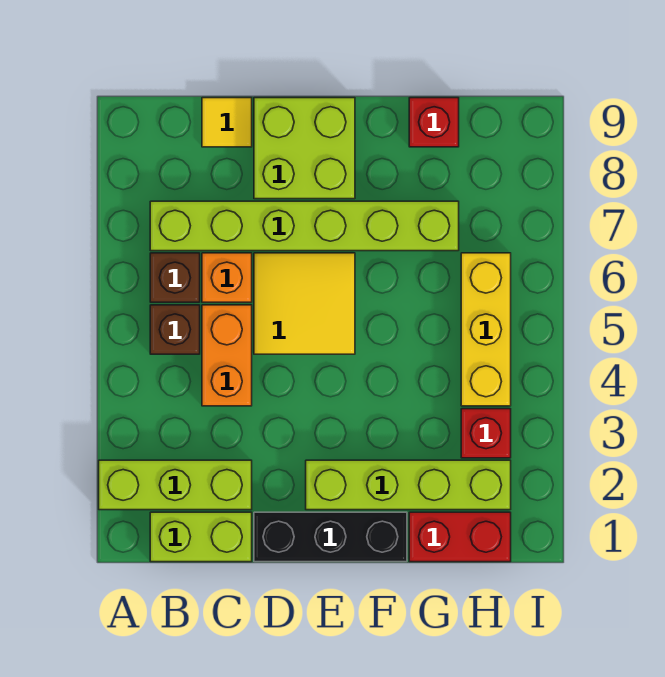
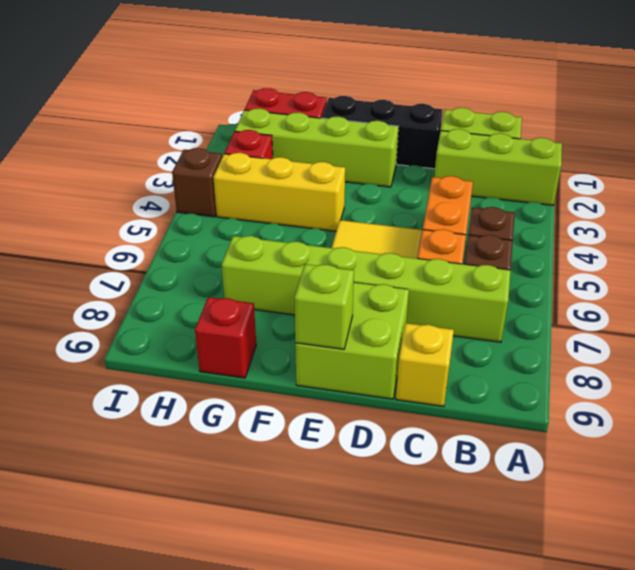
yellow 1x1 tile [202,98,252,147] -> yellow 1x1 brick [396,323,454,406]
none -> lime 1x1 brick [294,264,354,349]
yellow 1x3 brick [461,253,511,406] -> yellow 1x3 brick turned to [213,153,345,231]
none -> brown 1x1 brick [172,148,222,217]

